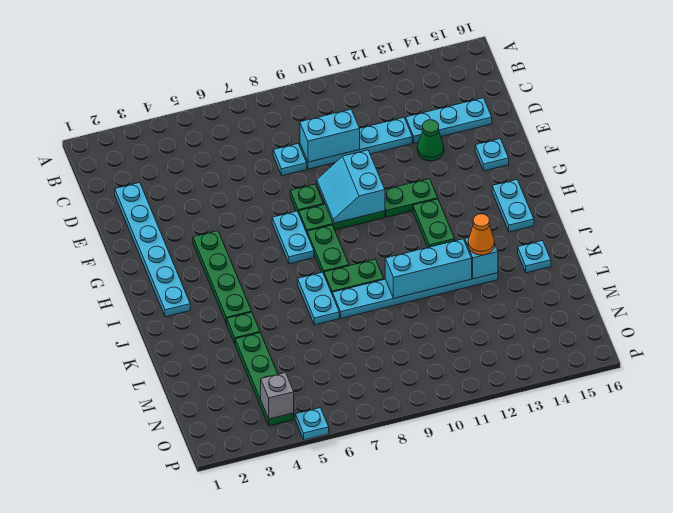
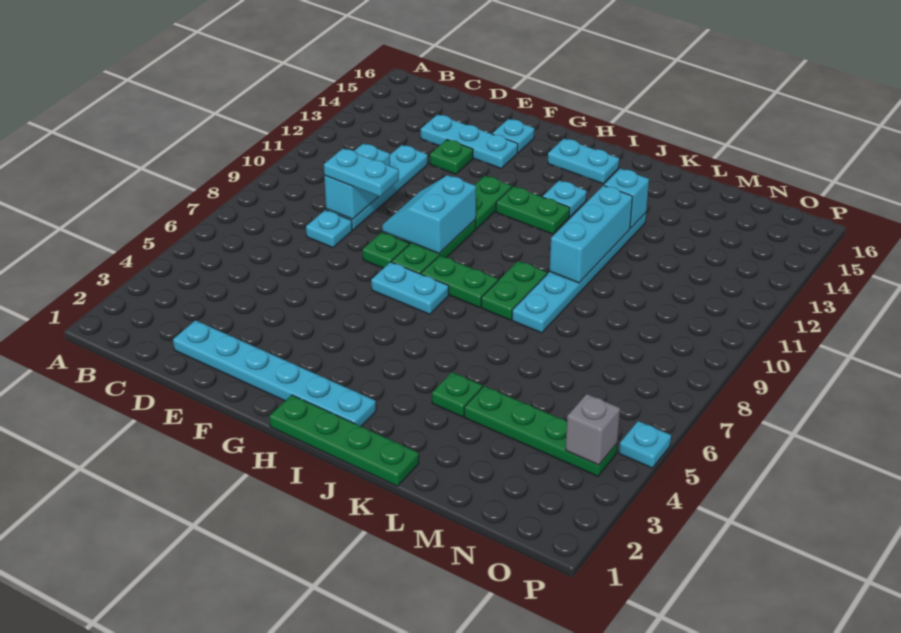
cyan 1x3 plate [406,98,492,143] -> cyan 1x3 plate turned to [421,115,518,168]
green 1x1 cone [417,120,444,161] -> green 1x1 plate [430,140,473,174]
cyan 2x2 slope [317,150,385,223] -> cyan 2x2 slope turned to [382,175,476,253]
green 1x4 plate [193,231,252,324] -> green 1x4 plate moved to [269,395,419,486]
cyan 1x2 plate [298,272,339,325] -> cyan 1x2 plate moved to [324,149,399,197]
orange 1x1 cone [468,214,495,255] -> none
cyan 1x1 plate [518,241,551,273] -> cyan 1x1 plate moved to [543,181,587,217]

